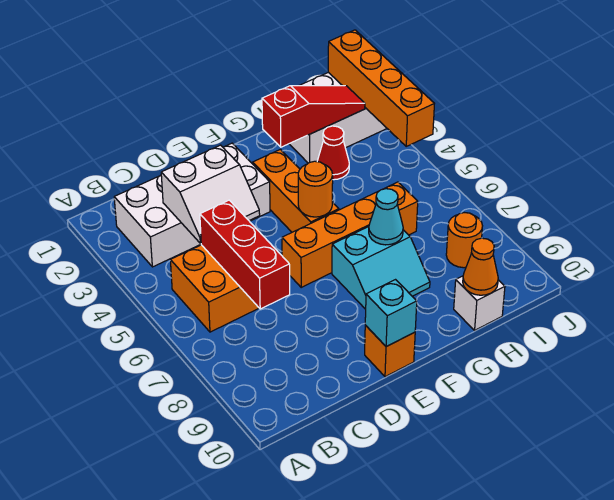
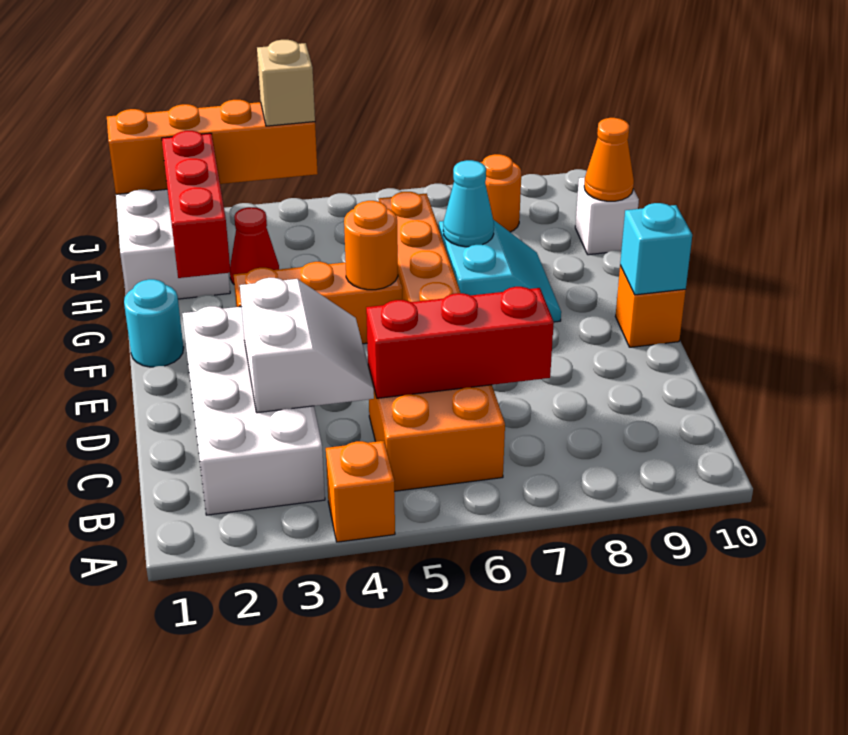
none -> orange 1x1 brick [326,441,395,542]
none -> cyan 1x1 round brick [124,279,184,367]
red 1x3 slope [262,86,365,147] -> red 1x3 brick [162,131,231,278]
none -> tan 1x1 brick [257,40,315,126]

